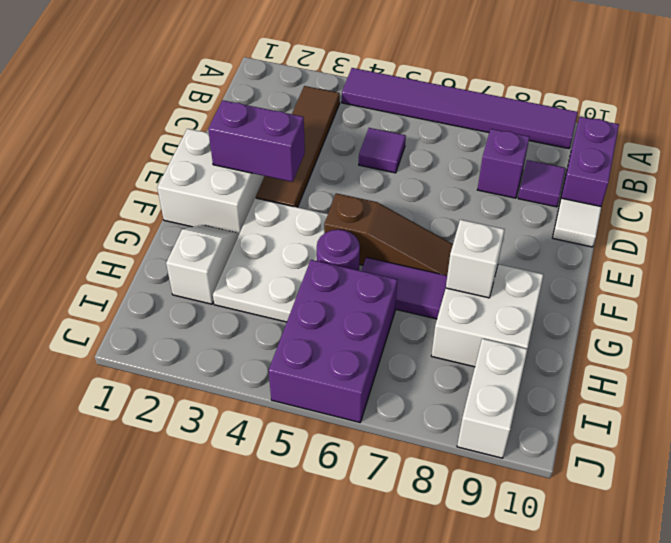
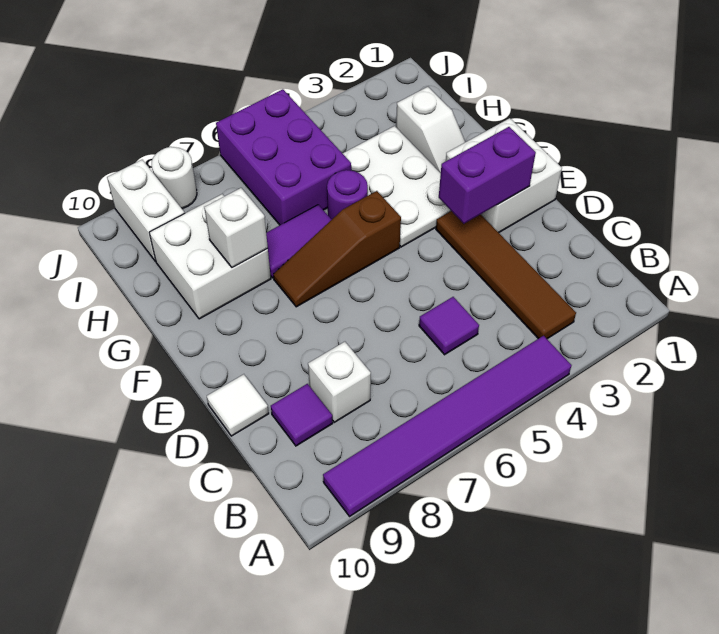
purple 1x2 brick [561,117,619,206] -> none
purple 1x1 brick [477,129,529,198] -> white 1x1 brick [308,342,371,422]
none -> white 1x1 round brick [152,147,197,208]

